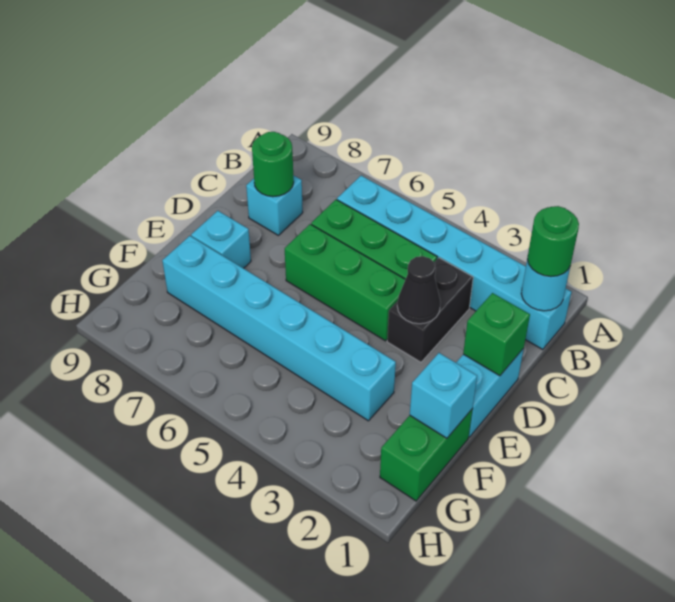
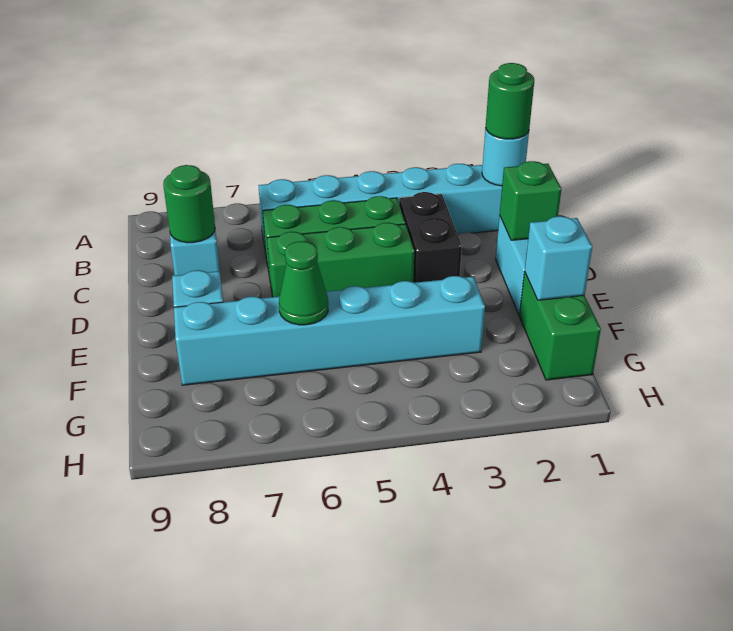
black 1x1 cone [397,256,440,324] -> none
none -> green 1x1 cone [279,241,328,325]

